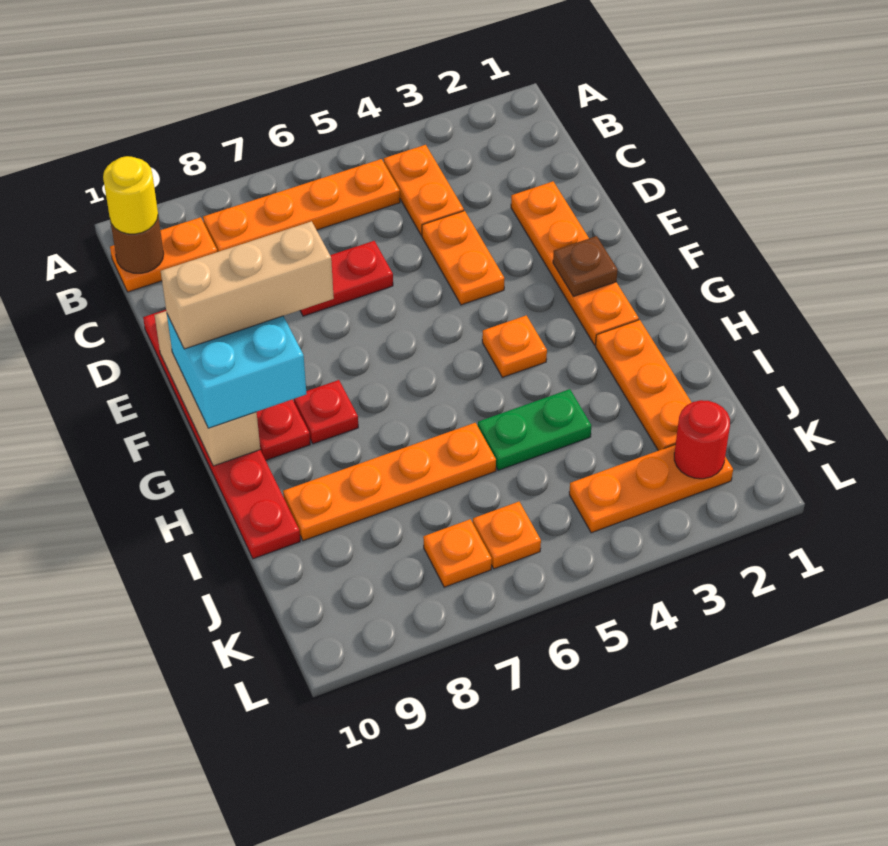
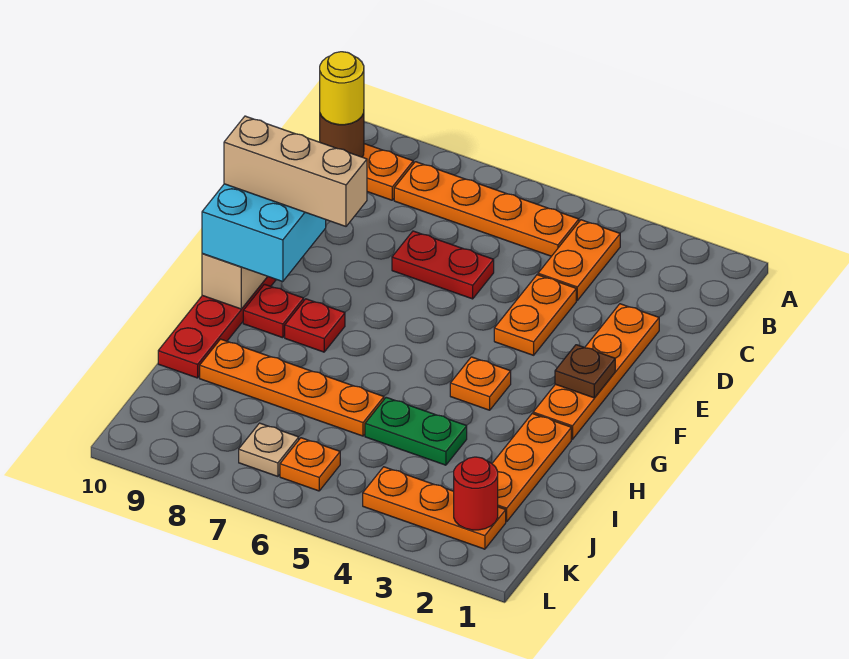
orange 1x1 plate [423,519,492,587] -> tan 1x1 plate [239,423,299,476]

